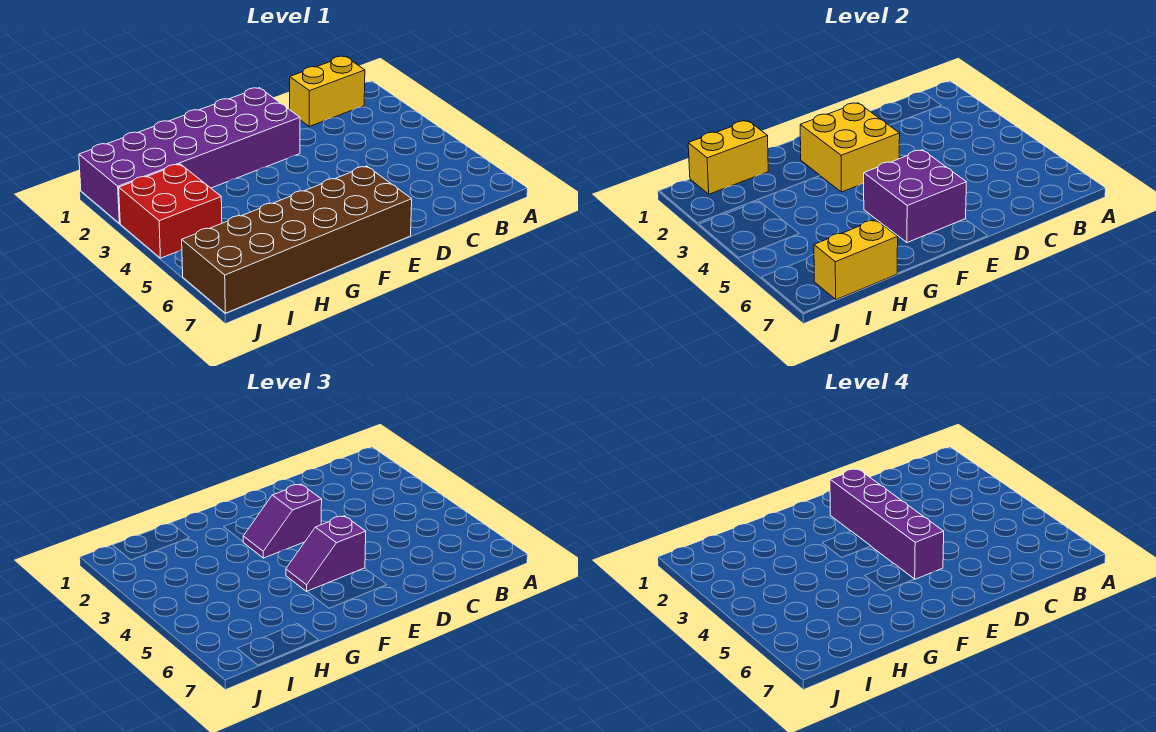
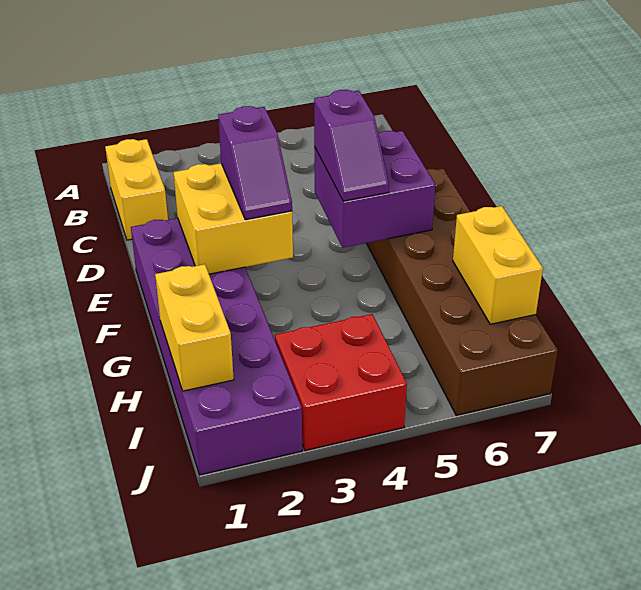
purple 1x4 brick [830,469,944,579] -> none

